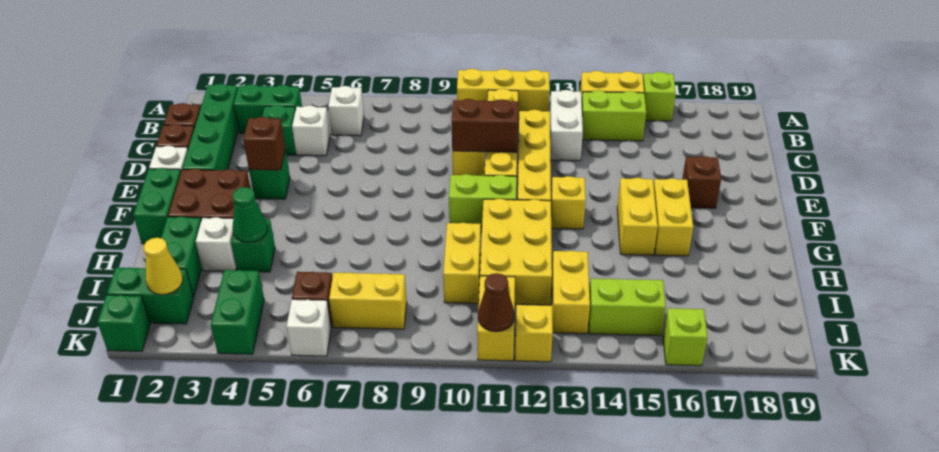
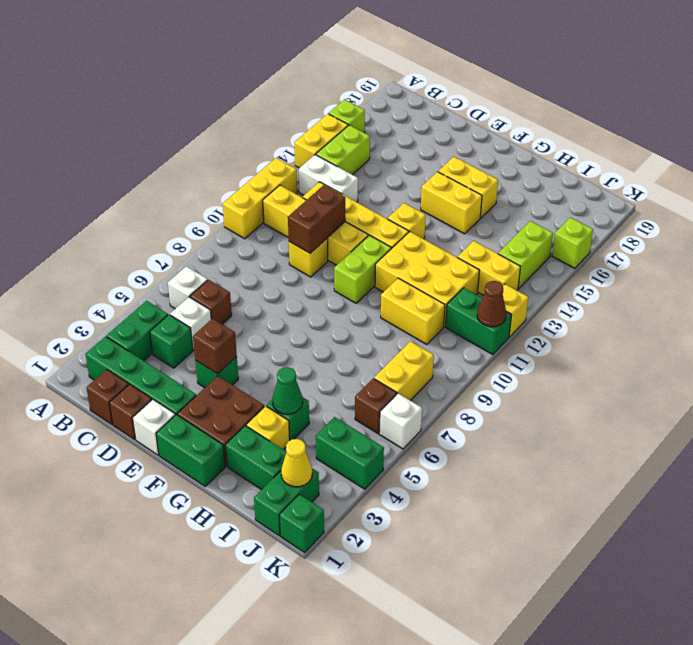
brown 1x1 brick [682,156,721,208] -> brown 1x1 brick moved to [190,280,232,324]
white 1x1 brick [196,217,236,271] -> yellow 1x1 brick [246,406,290,450]
yellow 1x2 brick [477,276,515,361] -> green 1x2 brick [446,288,511,355]

